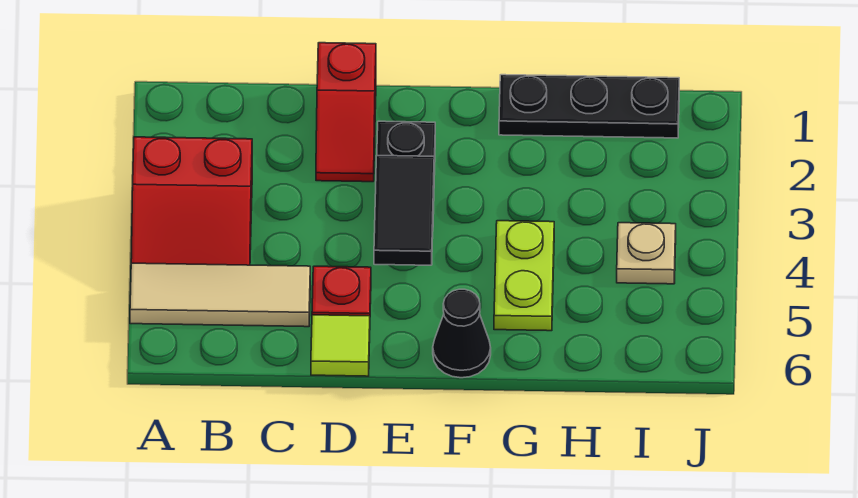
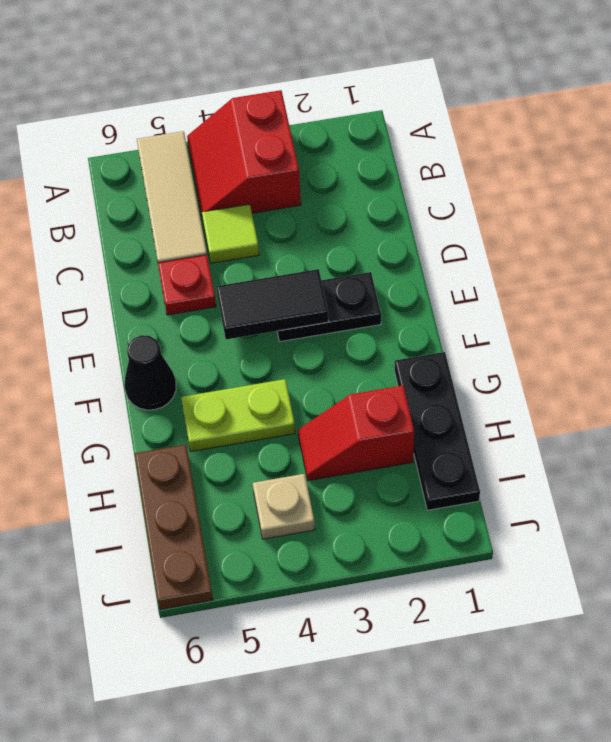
red 1x2 slope [316,43,376,182] -> red 1x2 slope moved to [298,385,414,481]
lime 1x1 tile [311,315,370,376] -> lime 1x1 tile moved to [202,204,259,263]
none -> brown 1x3 plate [135,445,213,610]

